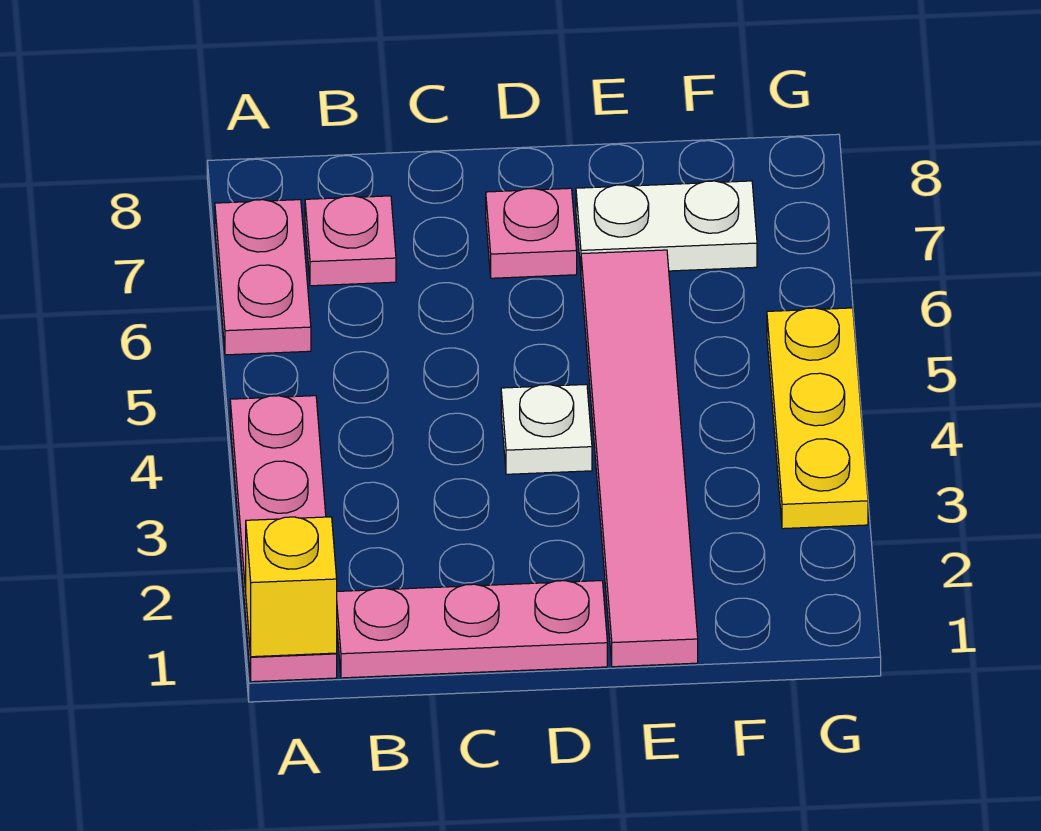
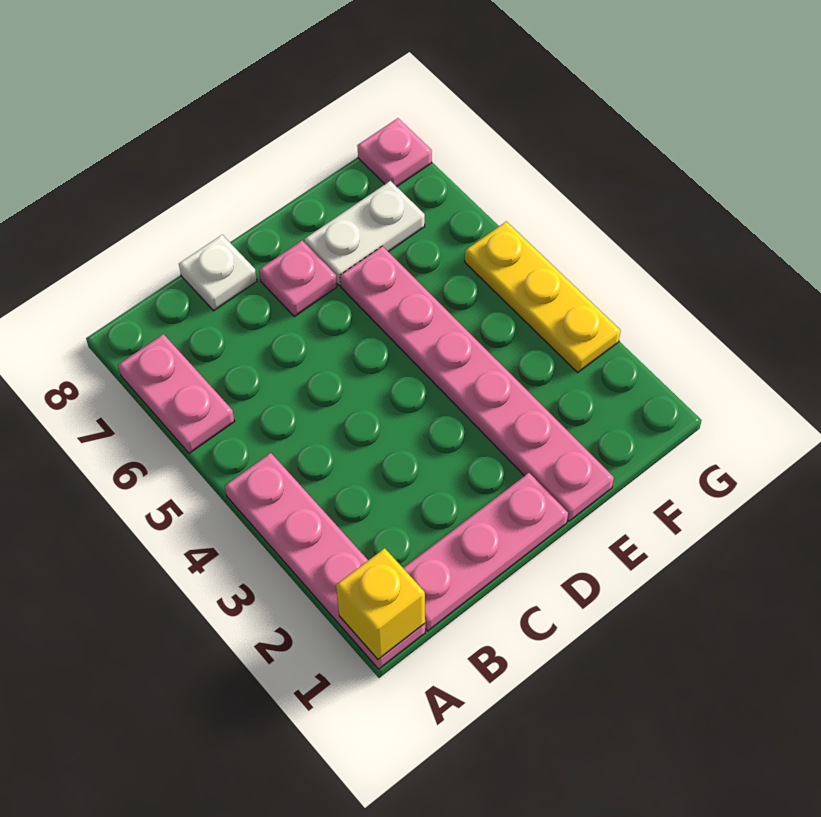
pink 1x1 plate [305,196,396,286] -> pink 1x1 plate moved to [357,118,432,187]
white 1x1 plate [501,384,592,474] -> white 1x1 plate moved to [179,235,257,311]
pink 1x6 tile [581,250,698,667] -> pink 1x6 plate [340,246,614,521]

